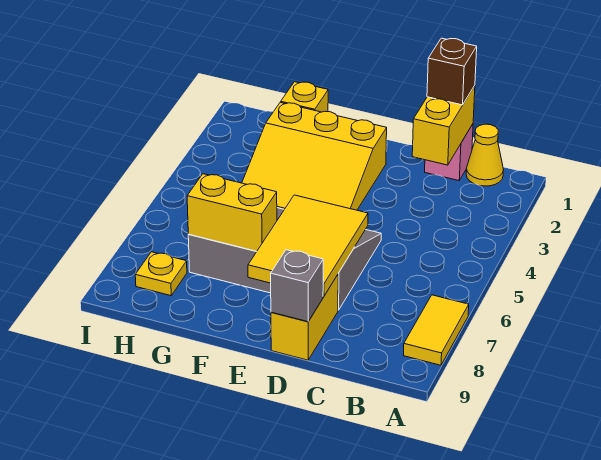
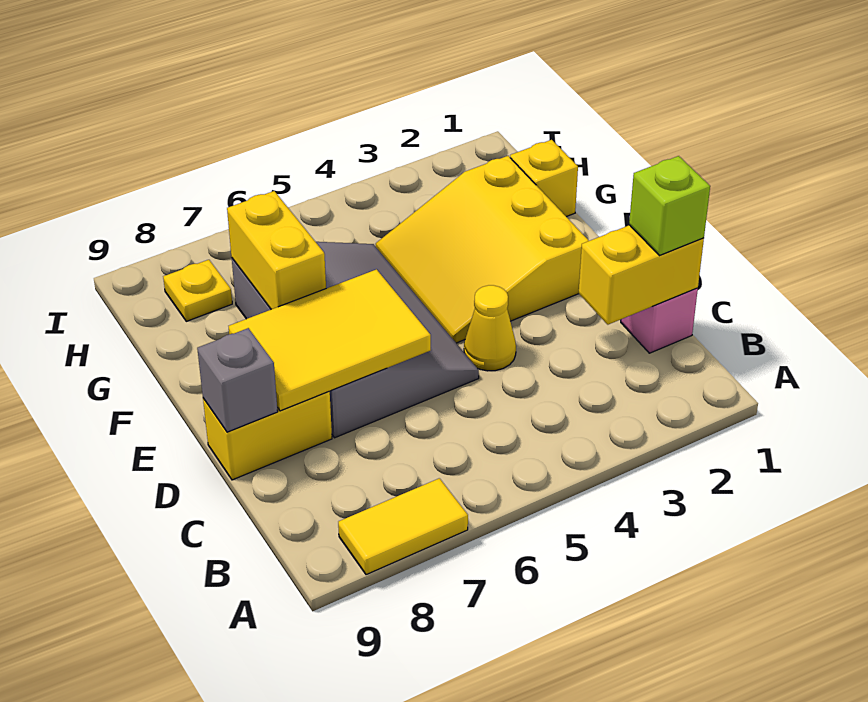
yellow 1x1 cone [466,124,504,186] -> yellow 1x1 cone moved to [464,285,516,371]
brown 1x1 brick [427,38,477,105] -> lime 1x1 brick [629,156,710,256]

